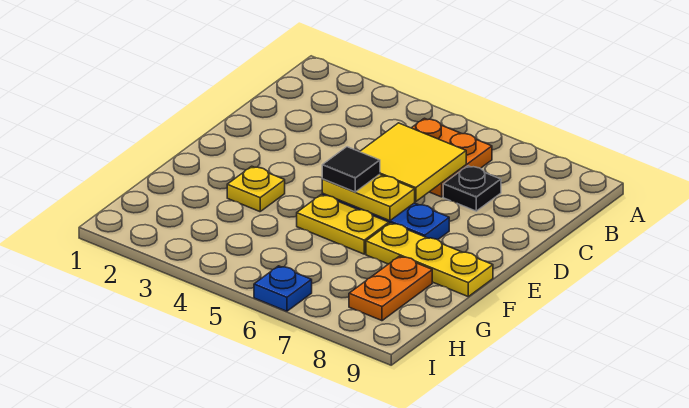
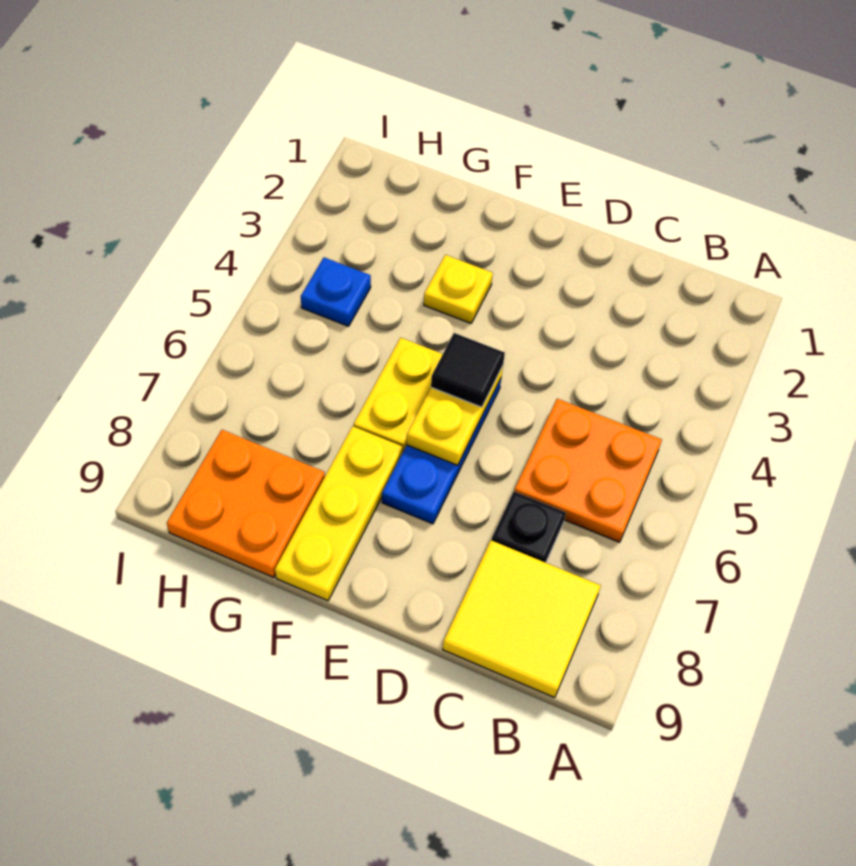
yellow 2x2 tile [360,123,466,202] -> yellow 2x2 tile moved to [443,540,601,698]
orange 1x2 plate [349,256,432,321] -> orange 2x2 plate [167,430,325,577]
blue 1x1 plate [254,266,312,311] -> blue 1x1 plate moved to [301,257,371,326]

